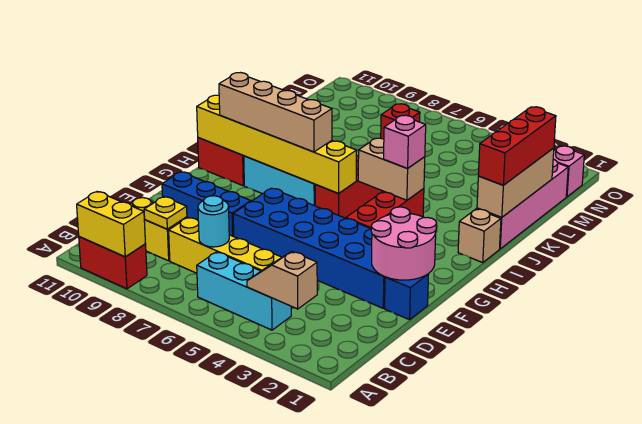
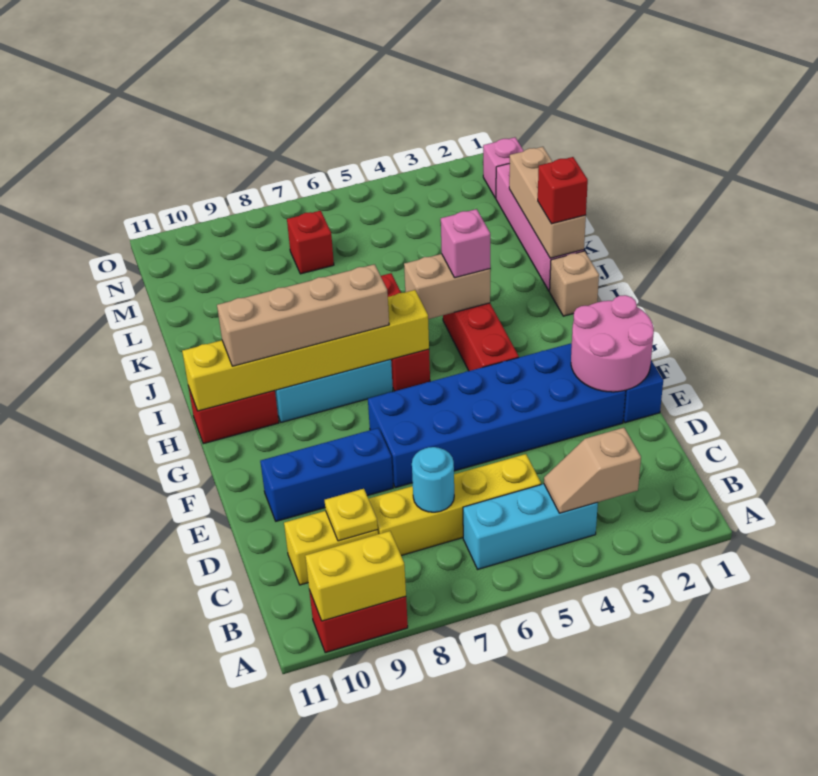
red 1x3 brick [478,107,556,185] -> red 1x1 brick [538,157,588,224]

